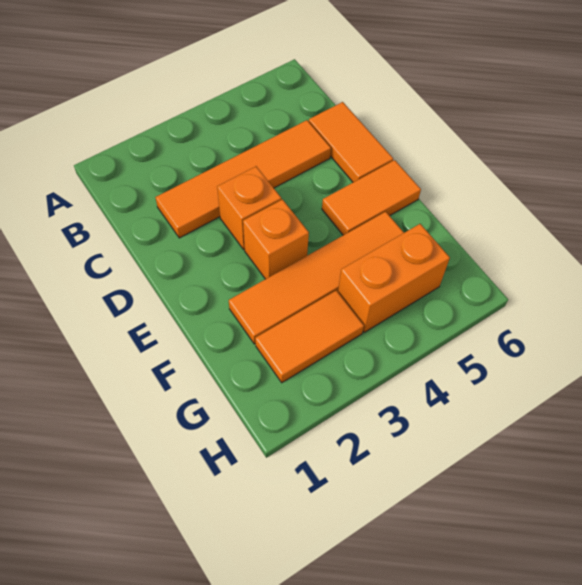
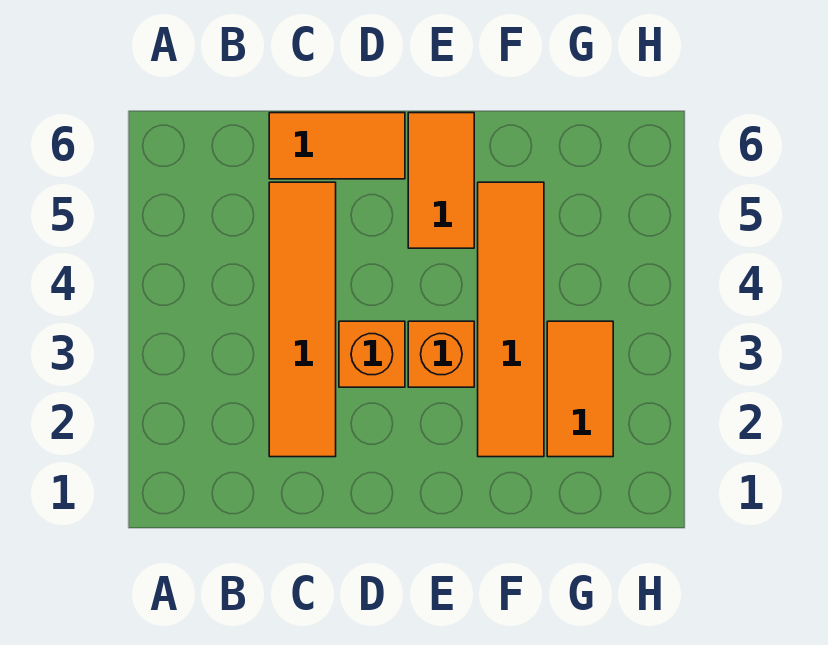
orange 1x2 brick [338,224,450,333] -> none

